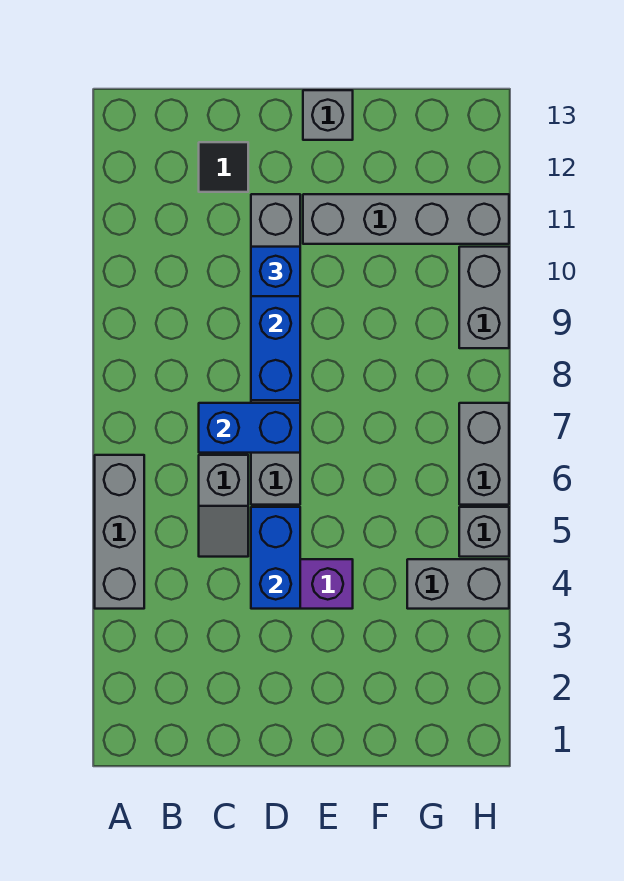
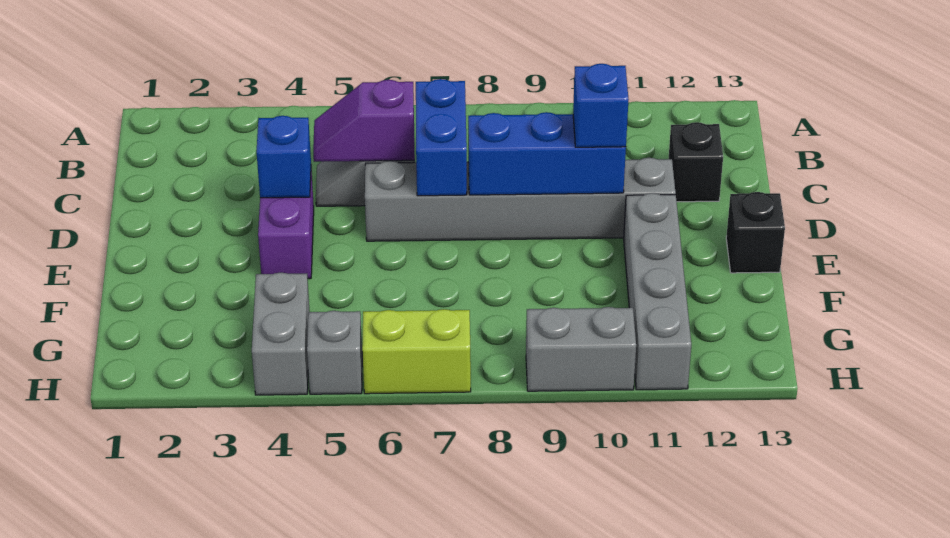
grey 1x3 brick [95,455,144,609] -> none
none -> purple 1x2 slope [313,80,414,162]
black 1x1 tile [199,142,248,192] -> black 1x1 brick [669,122,723,202]
blue 1x2 brick [251,507,300,609] -> blue 1x1 brick [256,116,311,198]
grey 1x1 brick [303,90,353,140] -> black 1x1 brick [726,192,785,273]
grey 1x2 brick [459,403,509,505] -> lime 1x2 brick [362,309,471,394]

